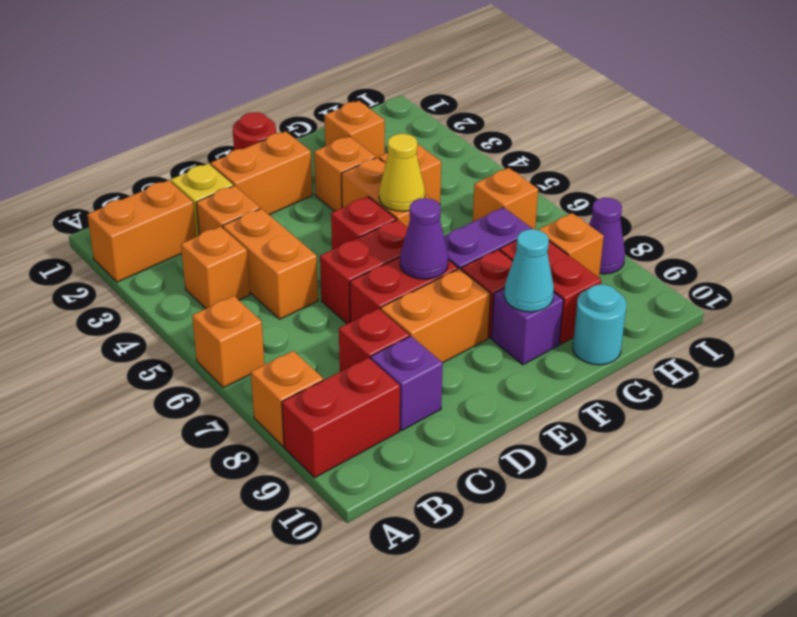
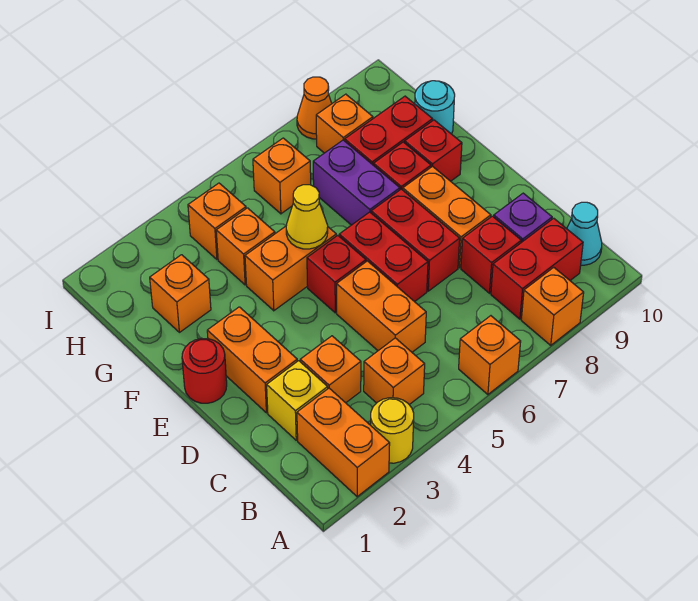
none -> yellow 1x1 round brick [371,398,414,463]
red 1x2 brick [282,358,400,478] -> red 1x2 brick turned to [491,218,583,319]
orange 1x2 brick [223,208,318,319] -> orange 1x2 brick turned to [337,261,426,352]
purple 1x1 cone [400,198,448,279] -> none
orange 1x1 brick [314,136,376,211] -> orange 1x1 brick moved to [188,183,246,259]
purple 1x1 brick [491,288,563,365] -> red 1x1 brick [405,120,462,181]
cyan 1x1 cone [504,229,554,312] -> cyan 1x1 cone moved to [567,202,602,265]
purple 1x1 cone [589,198,625,274] -> orange 1x1 cone [297,77,332,139]

